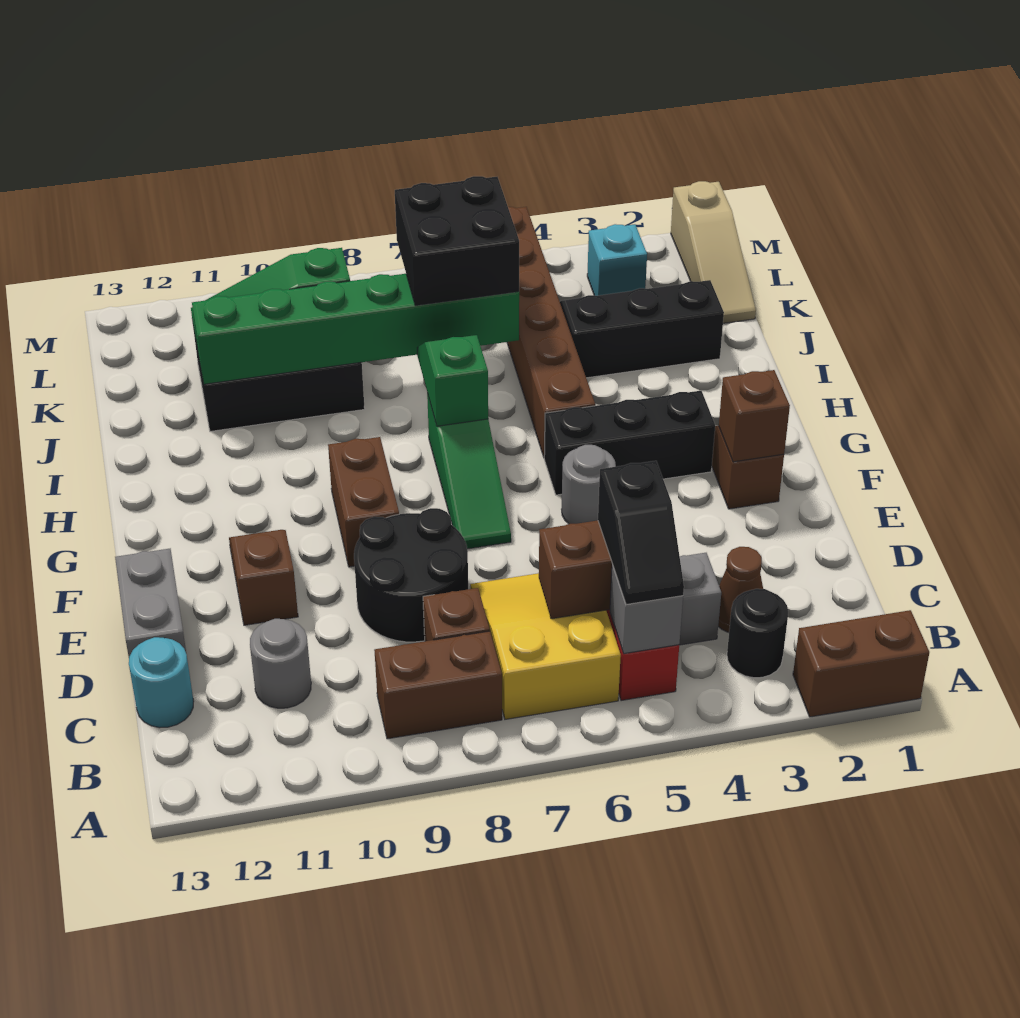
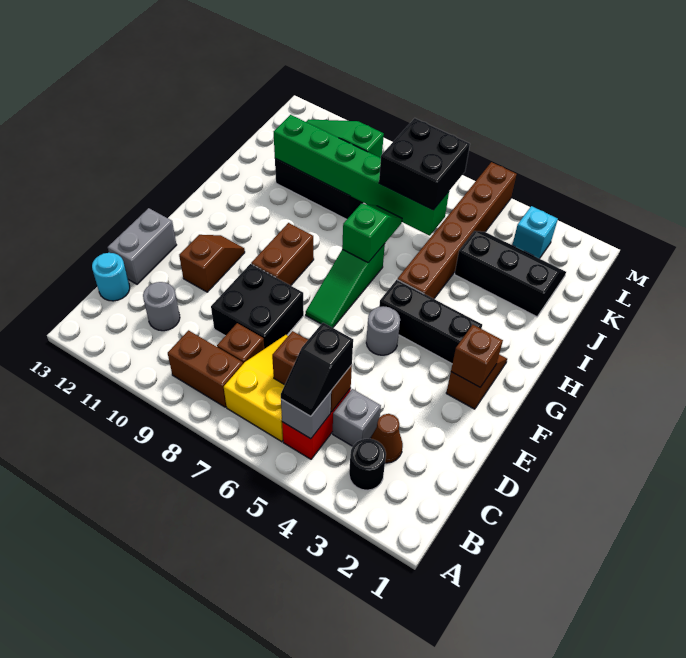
brown 1x2 brick [793,610,929,717] -> none
black 2x2 round brick [354,508,468,642] -> black 2x2 brick [211,264,304,349]
tan 1x3 slope [671,181,756,323] -> none

